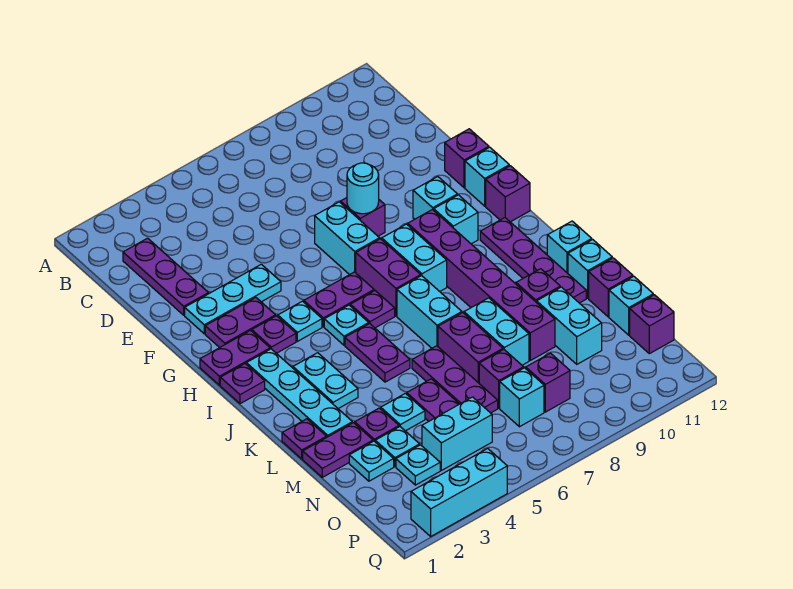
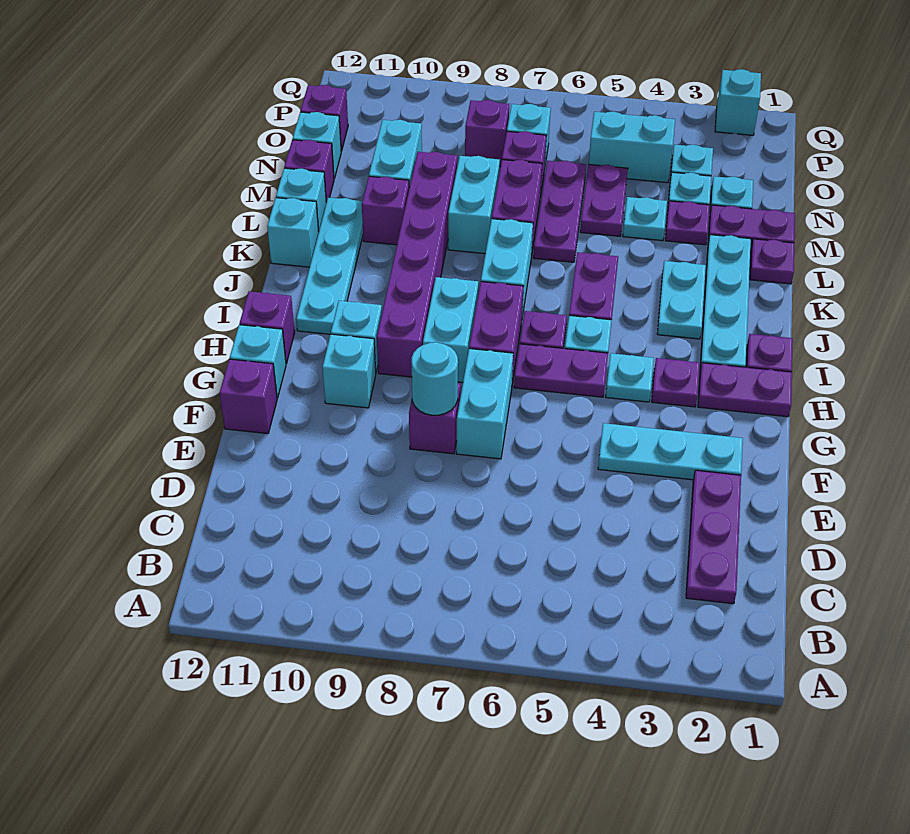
purple 1x2 plate [205,298,276,348] -> none
purple 1x4 plate [480,218,586,303] -> cyan 1x4 plate [296,198,363,334]
cyan 1x3 brick [411,449,507,536] -> cyan 1x1 brick [715,69,761,135]

